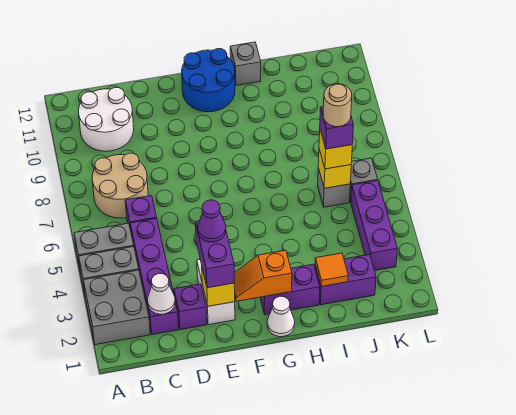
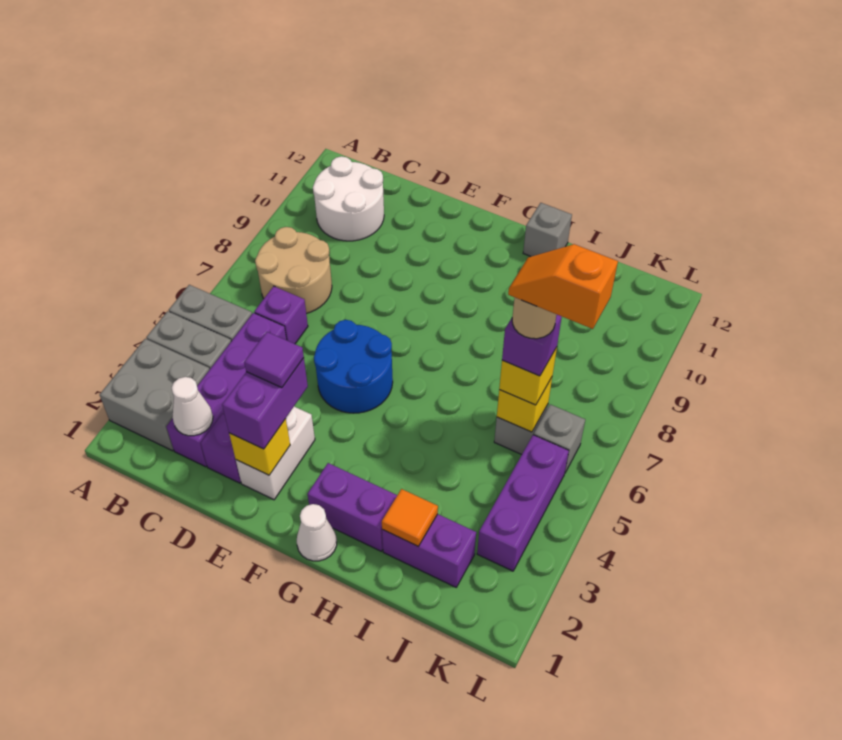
purple 1x1 cone [198,200,226,242] -> purple 1x1 tile [244,332,304,388]
orange 1x2 slope [234,250,292,301] -> orange 1x2 slope moved to [508,244,618,329]
blue 2x2 round brick [182,49,235,112] -> blue 2x2 round brick moved to [314,320,393,413]

